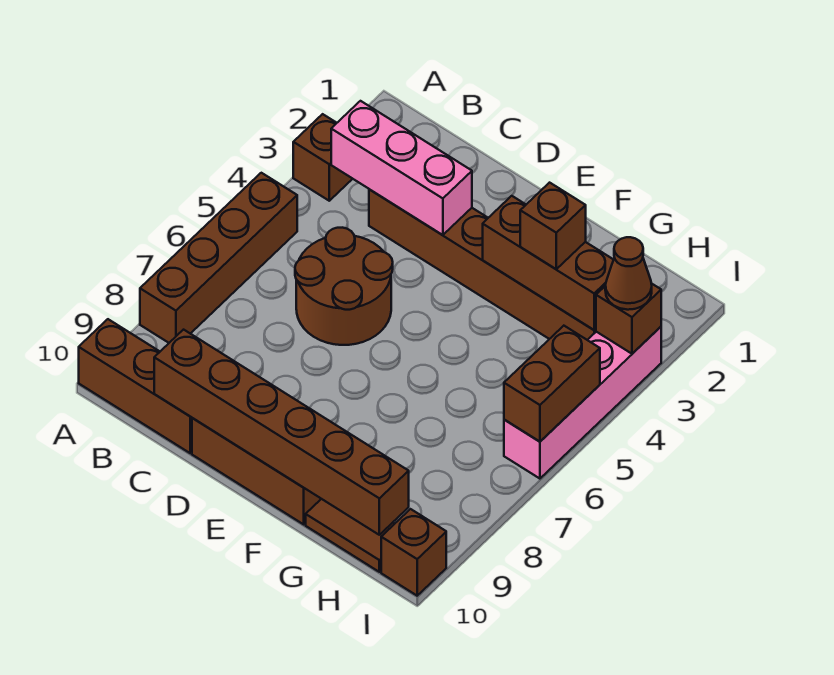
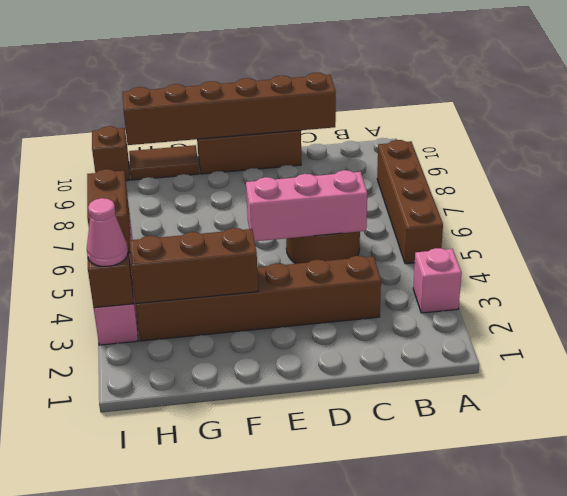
brown 1x1 brick [293,114,352,201] -> pink 1x1 brick [413,248,462,313]
brown 1x3 brick [79,319,192,453] -> none
pink 1x3 brick [331,101,472,235] -> pink 1x3 brick moved to [246,170,367,241]
brown 1x1 brick [520,183,586,269] -> none
brown 1x1 cone [605,237,652,310] -> pink 1x1 cone [87,198,128,266]

